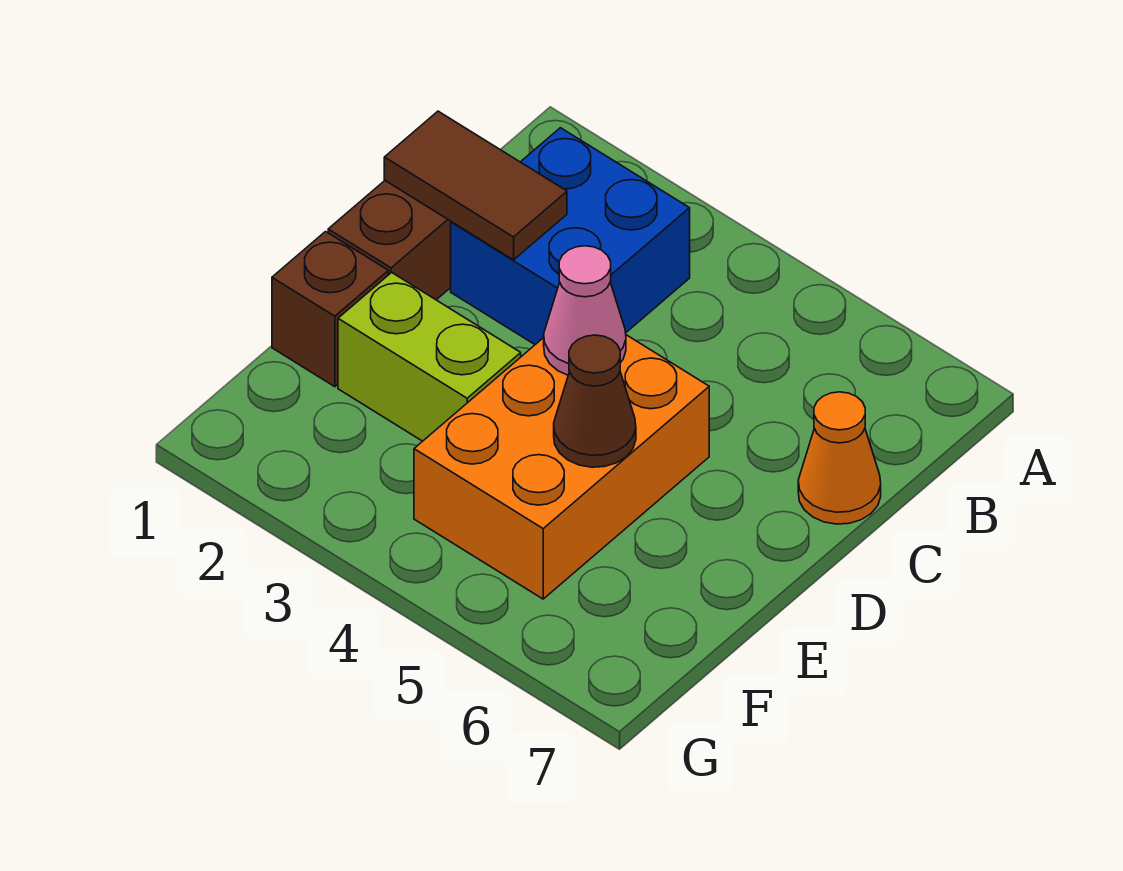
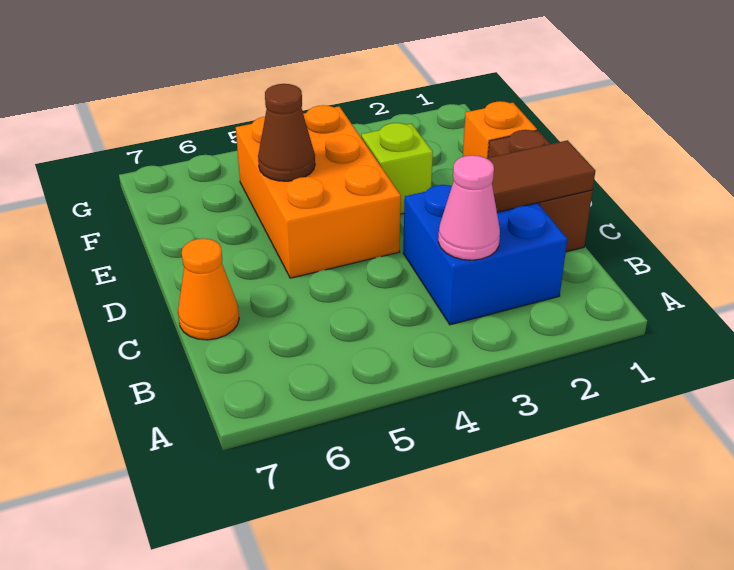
pink 1x1 cone [544,246,626,375] -> pink 1x1 cone moved to [438,155,500,260]
brown 1x1 brick [272,232,388,387] -> orange 1x1 brick [463,101,537,158]
lime 1x2 brick [338,272,521,441] -> lime 1x1 brick [361,123,433,214]

